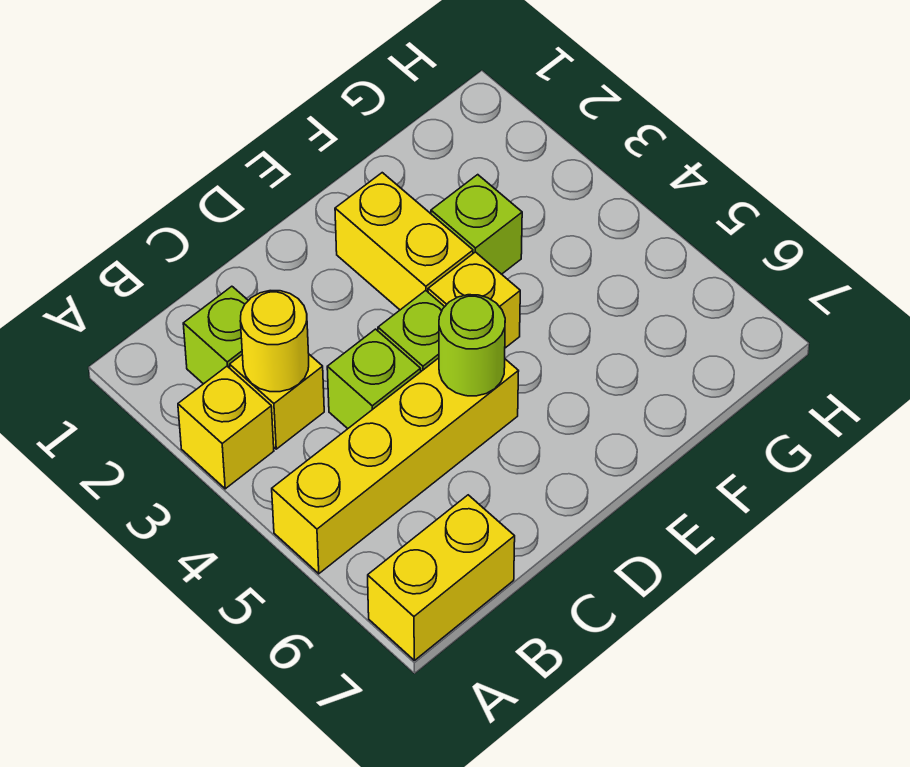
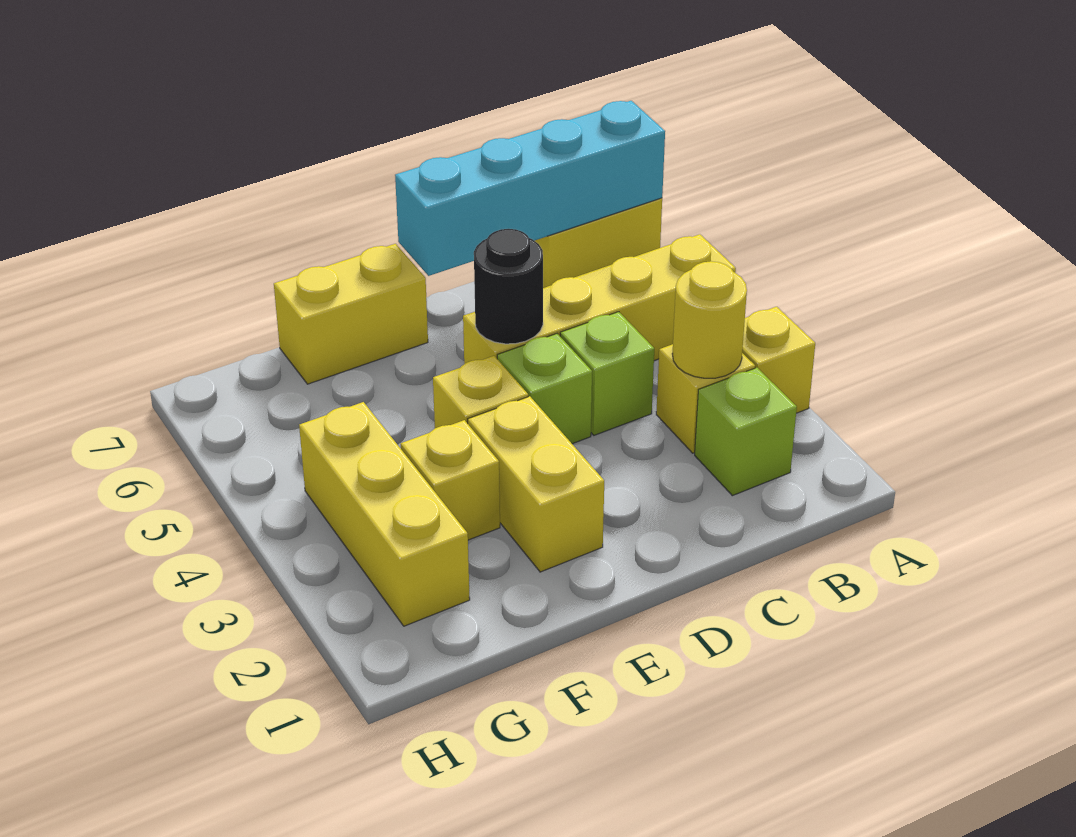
none -> cyan 1x4 brick [395,101,665,276]
lime 1x1 round brick [439,295,505,396] -> black 1x1 round brick [474,229,543,344]
none -> yellow 1x2 brick [274,244,428,384]
lime 1x1 brick [431,175,522,274] -> yellow 1x1 brick [401,420,500,540]
none -> yellow 1x3 brick [299,402,470,626]

